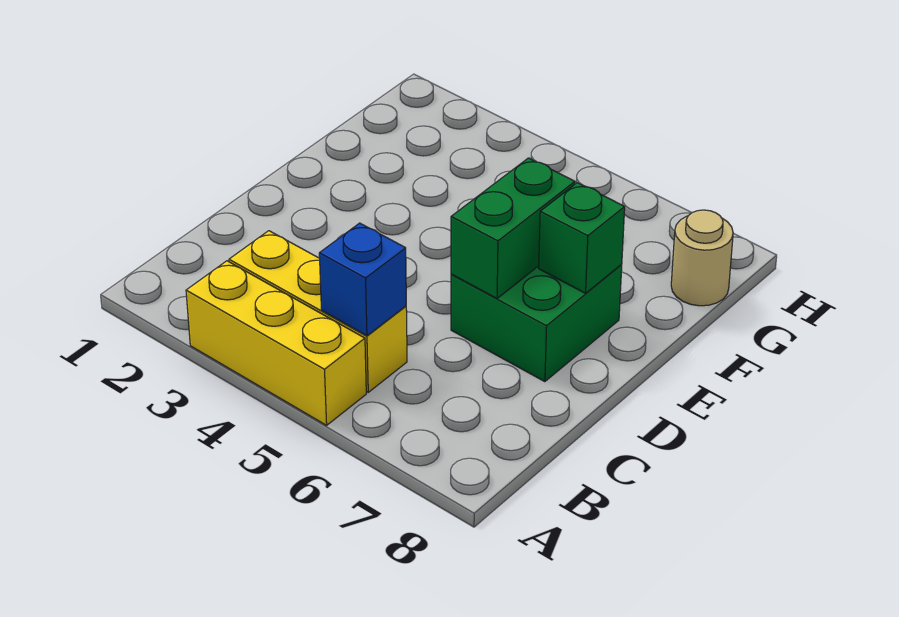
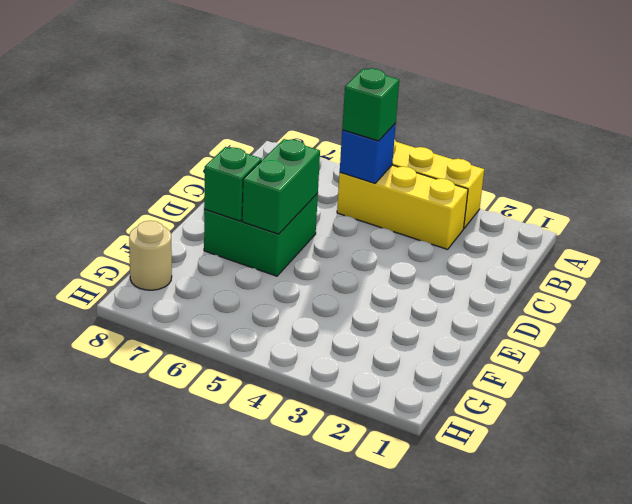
none -> green 1x1 brick [342,69,399,141]

